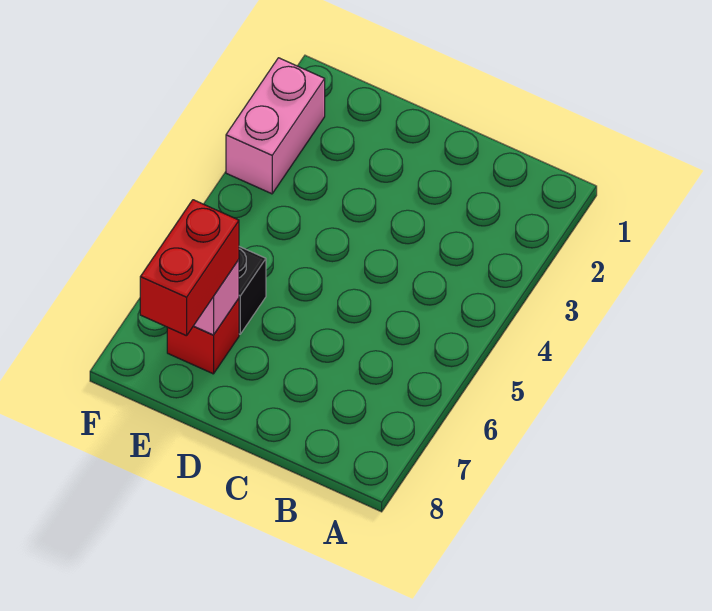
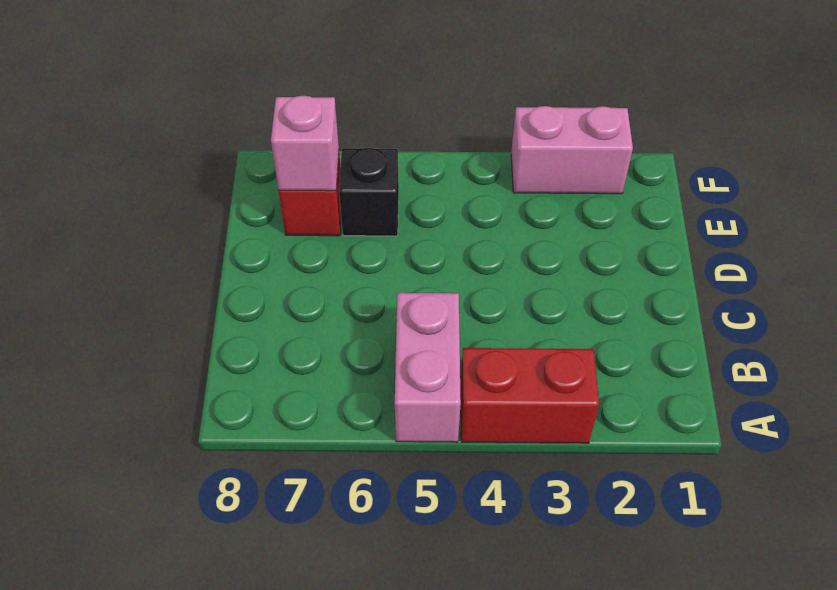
none -> pink 1x2 brick [395,293,461,442]
red 1x2 brick [140,200,239,336] -> red 1x2 brick moved to [460,348,599,443]

